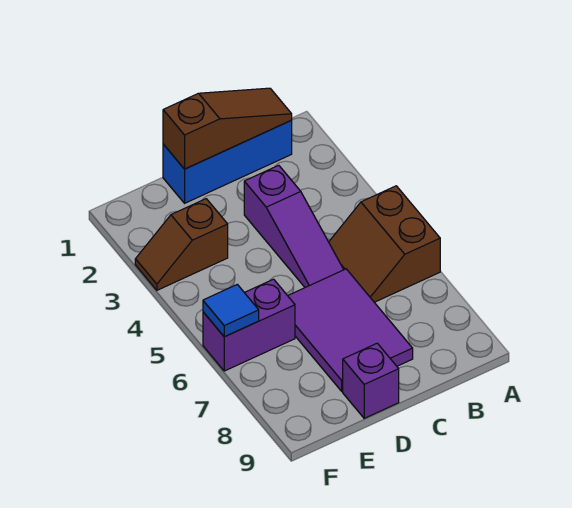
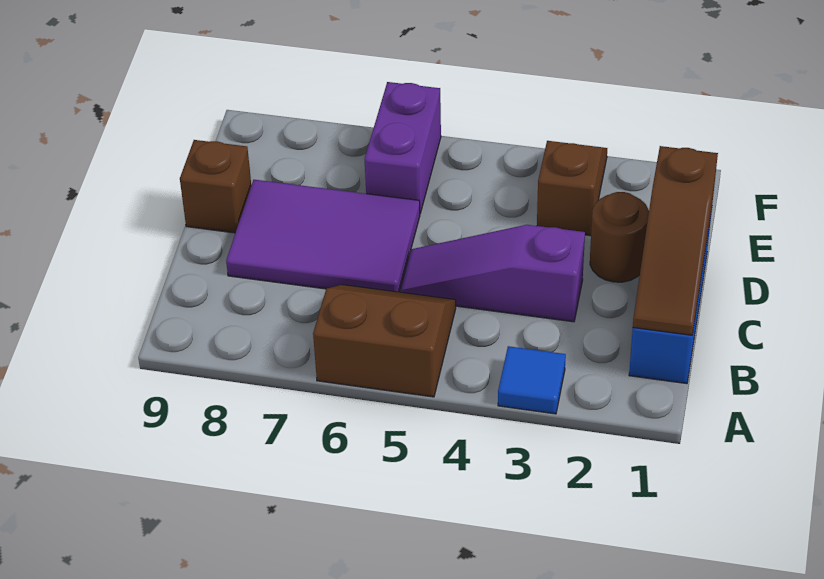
none -> brown 1x1 round brick [590,192,649,282]
purple 1x1 brick [343,343,399,418] -> brown 1x1 brick [180,140,251,233]
blue 1x1 tile [203,284,259,337] -> blue 1x1 tile moved to [498,346,566,414]

